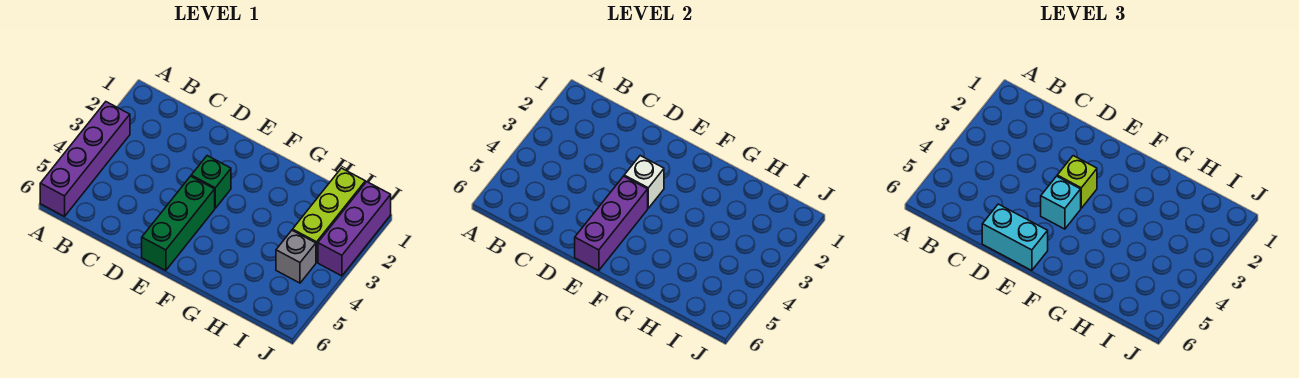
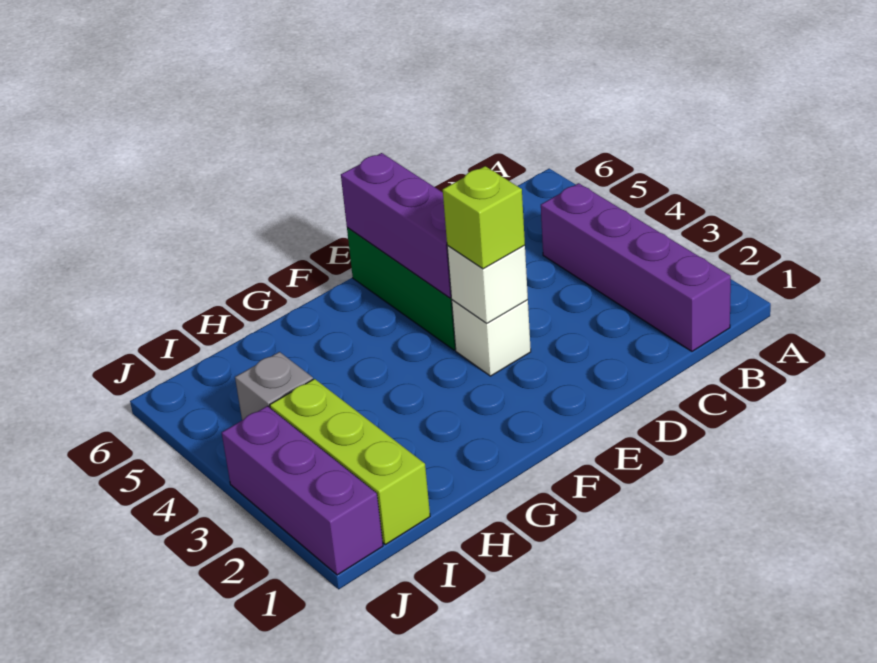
purple 1x4 brick [40,102,130,216] -> purple 1x4 brick moved to [541,183,731,351]
cyan 1x2 brick [982,204,1048,271] -> none
green 1x1 brick [191,156,231,208] -> white 1x1 brick [452,300,531,376]
cyan 1x1 brick [1041,176,1081,229] -> none

